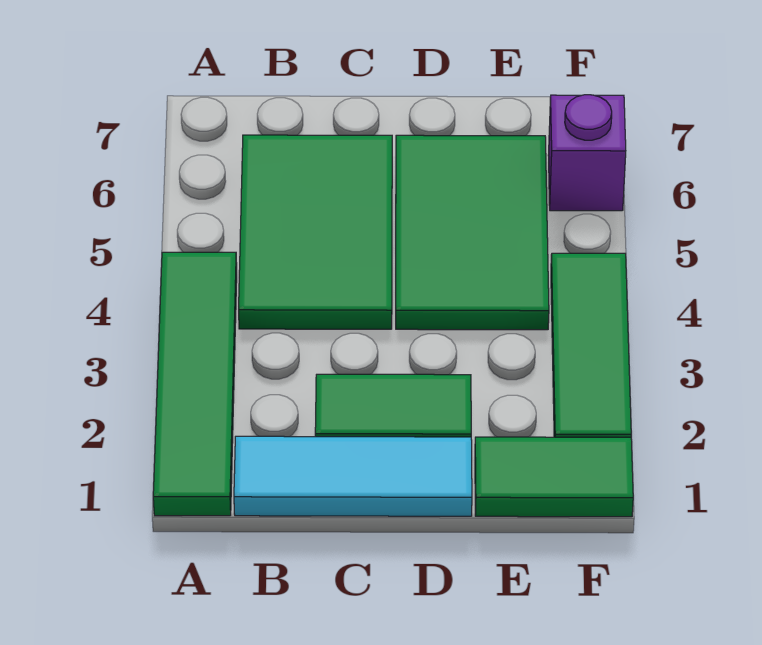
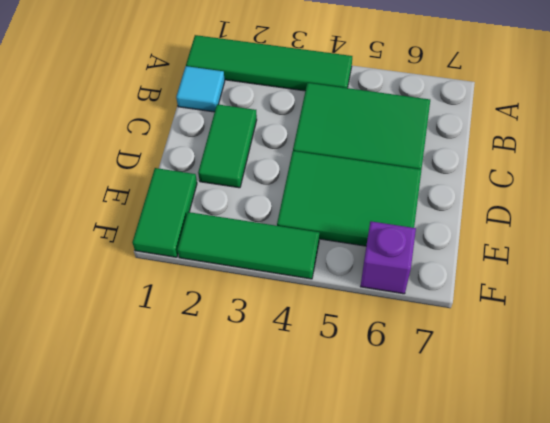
cyan 1x3 tile [234,436,472,516] -> cyan 1x1 tile [176,66,225,112]

